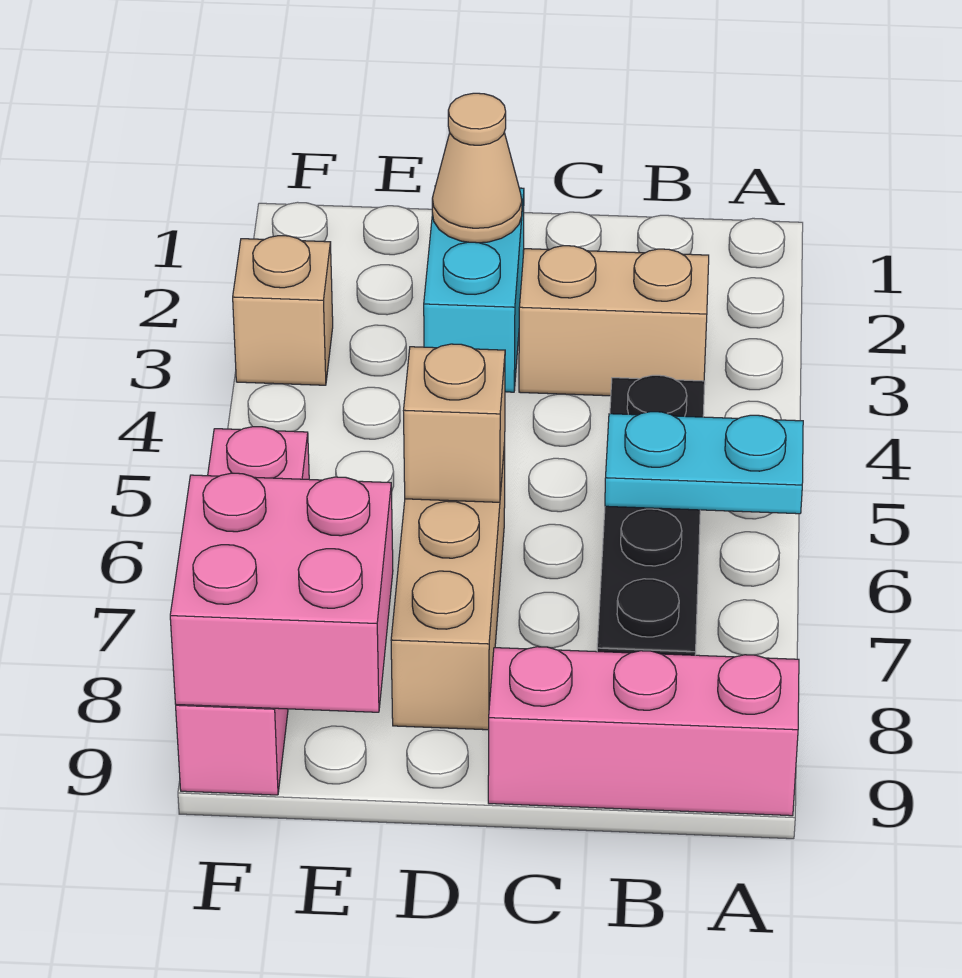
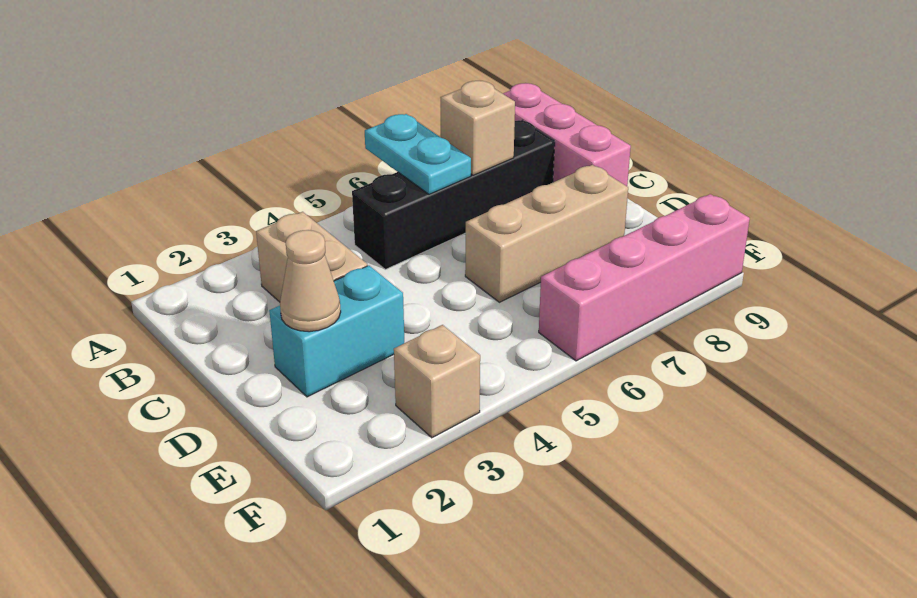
tan 1x1 brick [403,344,505,502] -> tan 1x1 brick moved to [440,81,515,175]
pink 2x2 brick [170,473,393,712] -> none

